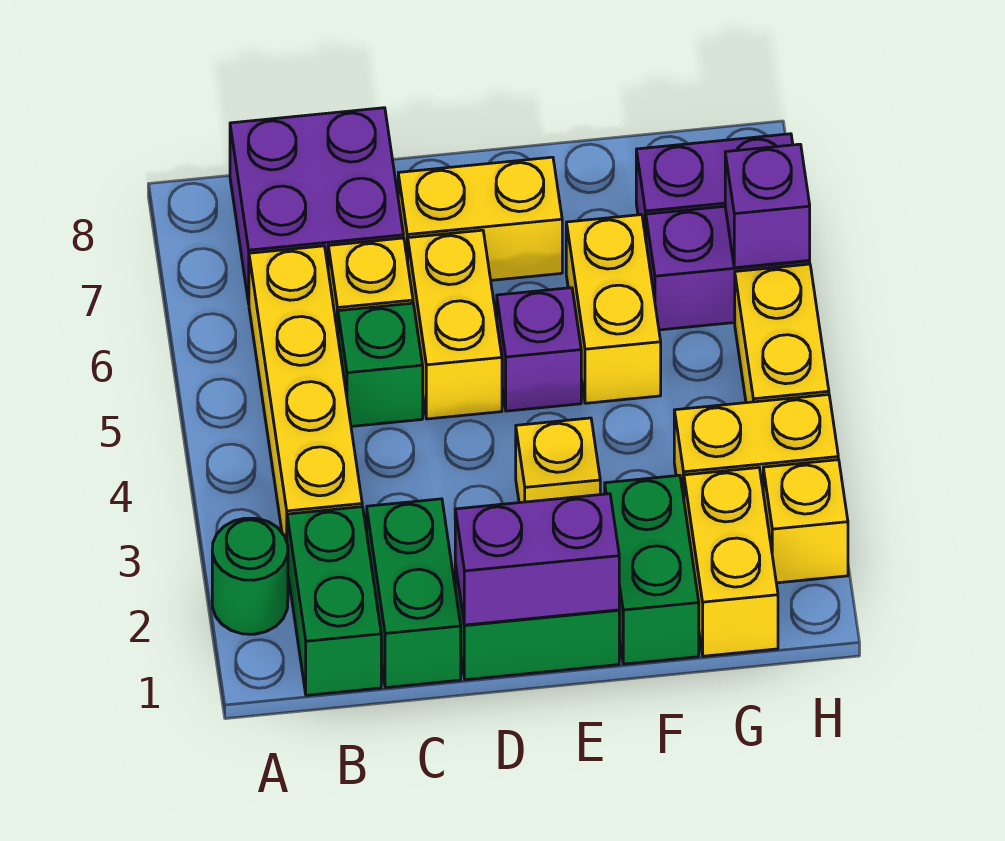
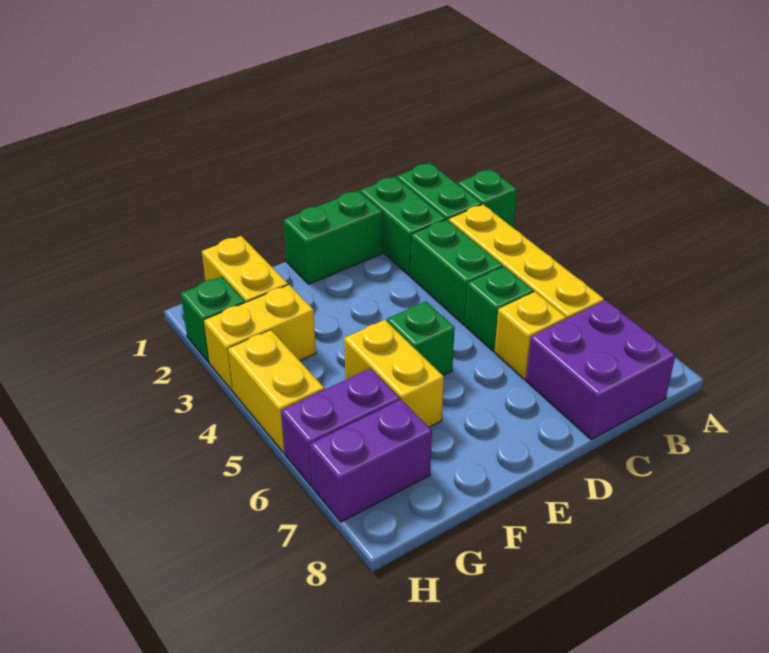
green 1x1 round brick [212,518,288,634] -> green 1x1 brick [458,169,517,227]
purple 1x2 brick [455,494,619,625] -> none
yellow 1x2 brick [408,230,502,419] -> none
yellow 1x2 brick [398,157,562,280] -> none
yellow 1x1 brick [516,418,600,503] -> none
purple 1x1 brick [497,288,581,411] -> green 1x1 brick [387,301,455,376]
green 1x2 brick [605,475,699,664] -> green 1x2 brick moved to [410,219,503,325]
yellow 1x1 brick [763,460,848,583] -> green 1x1 brick [181,277,245,362]
purple 1x1 brick [725,144,810,268] -> none

